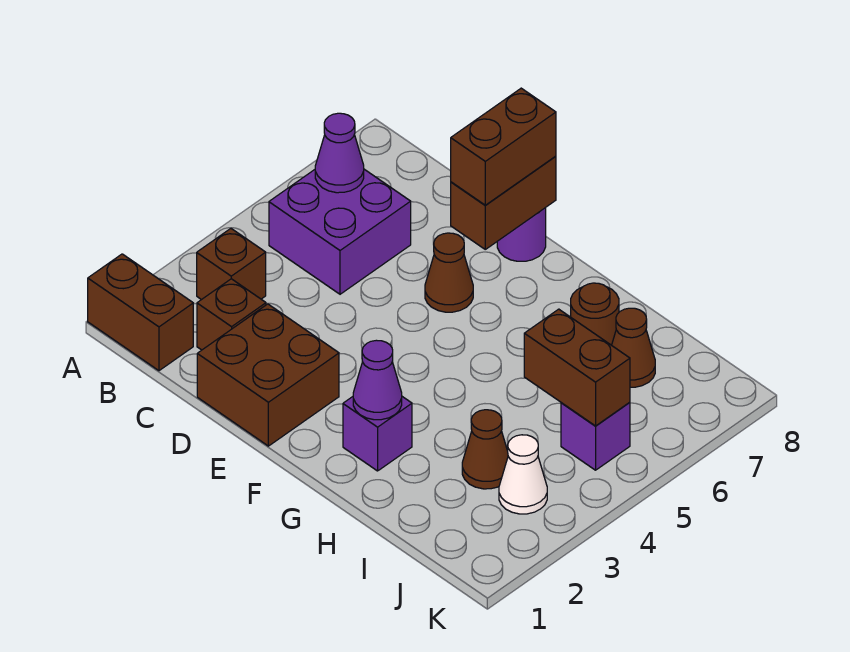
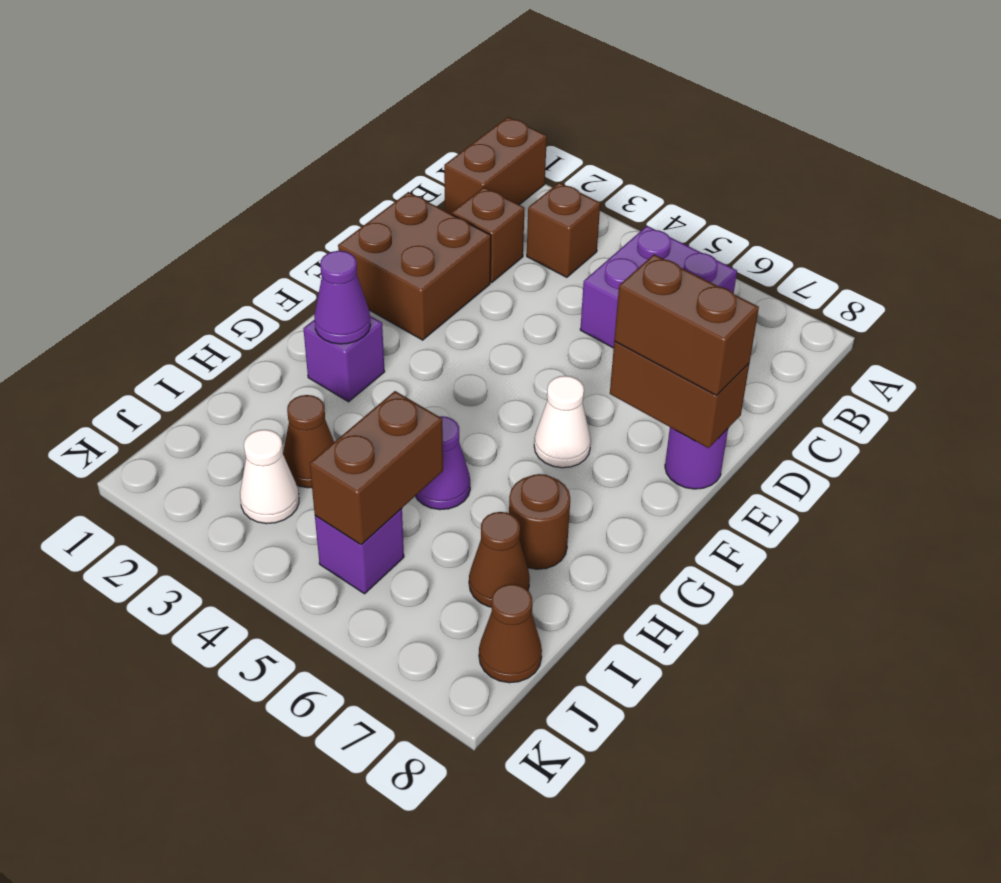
purple 1x1 cone [315,113,364,193] -> purple 1x1 cone moved to [416,416,470,510]
brown 1x1 cone [425,233,473,312] -> brown 1x1 cone moved to [479,584,542,683]
none -> white 1x1 cone [534,376,591,468]

